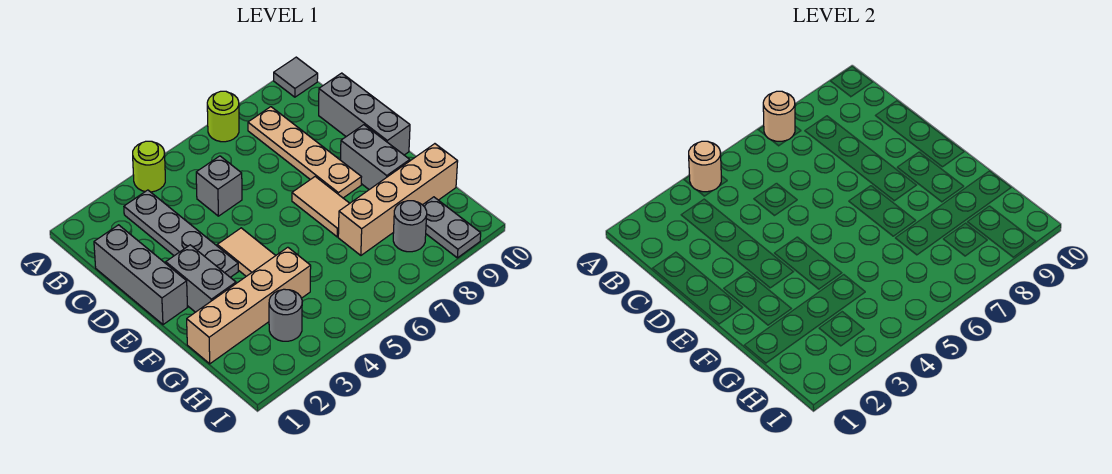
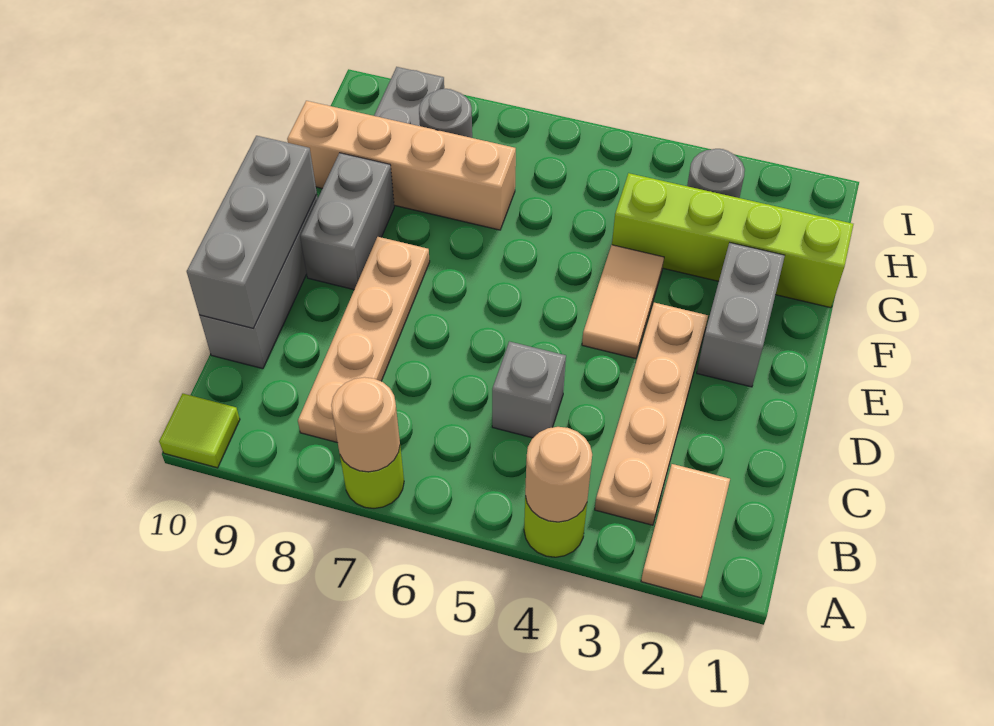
grey 1x1 tile [274,57,318,97] -> lime 1x1 tile [159,394,240,468]
grey 1x4 plate [124,190,238,277] -> tan 1x4 plate [595,303,708,525]
grey 1x3 brick [94,225,187,325] -> grey 1x3 brick moved to [187,136,317,328]
tan 1x2 tile [292,177,350,237] -> tan 1x2 tile moved to [641,464,730,598]
tan 1x4 brick [187,247,311,364] -> lime 1x4 brick [612,173,853,308]

